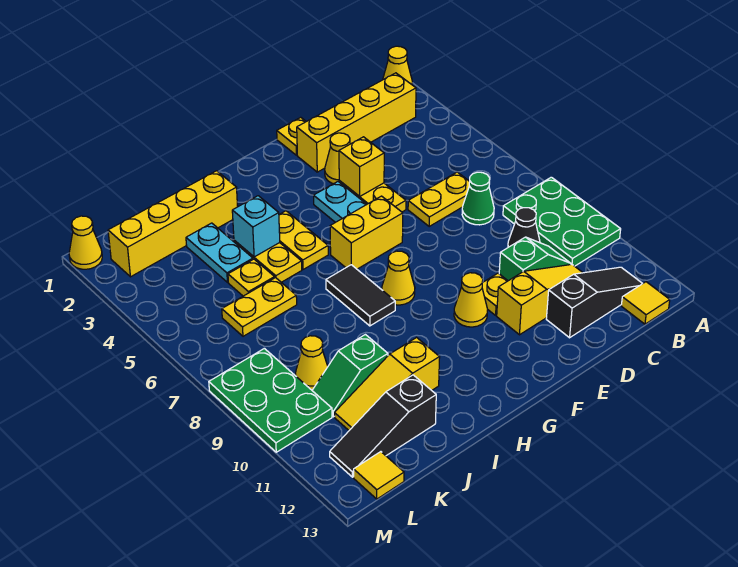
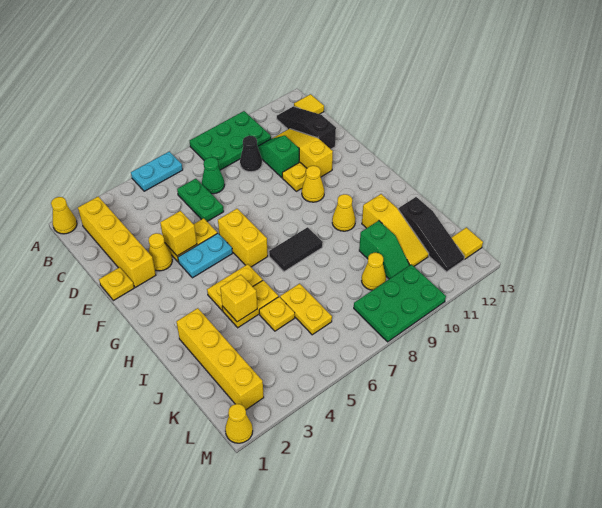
yellow 1x2 plate [408,172,470,226] -> green 1x2 plate [177,179,224,221]
yellow 1x1 cone [382,251,415,305] -> yellow 1x1 cone moved to [332,194,355,231]
cyan 1x1 brick [232,196,280,257] -> yellow 1x1 brick [220,275,257,322]
cyan 1x2 plate [186,223,253,282] -> cyan 1x2 plate moved to [131,152,183,191]

